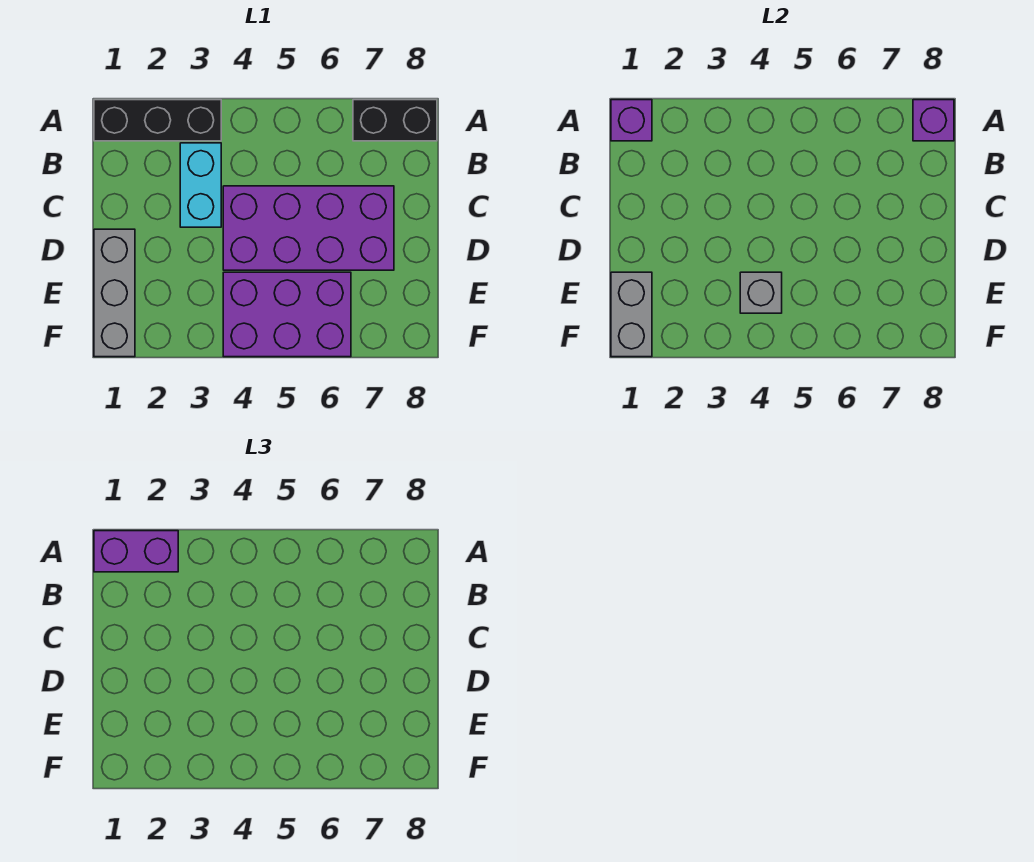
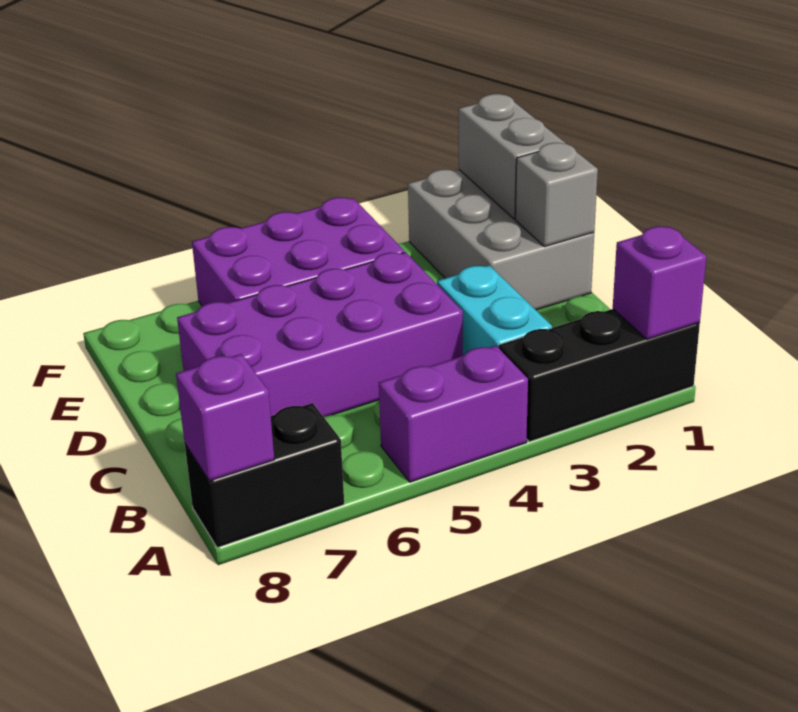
purple 1x2 brick [94,531,178,572] -> purple 1x2 brick moved to [379,346,528,482]
grey 1x3 brick [94,229,135,357] -> grey 2x3 brick [408,170,594,310]
grey 1x1 brick [740,272,782,313] -> grey 1x1 brick moved to [515,143,598,247]

